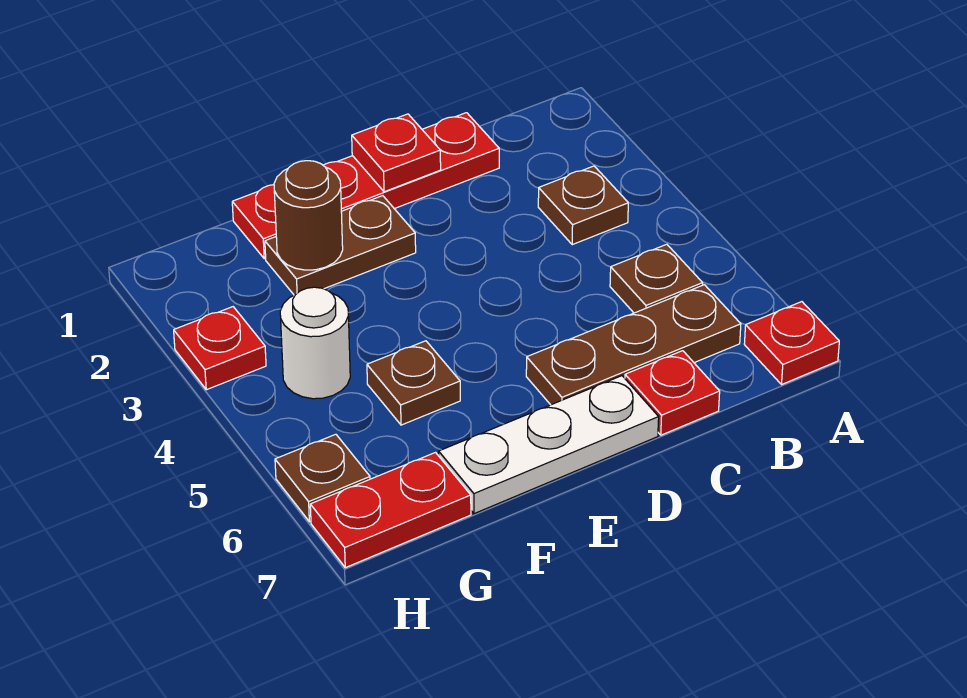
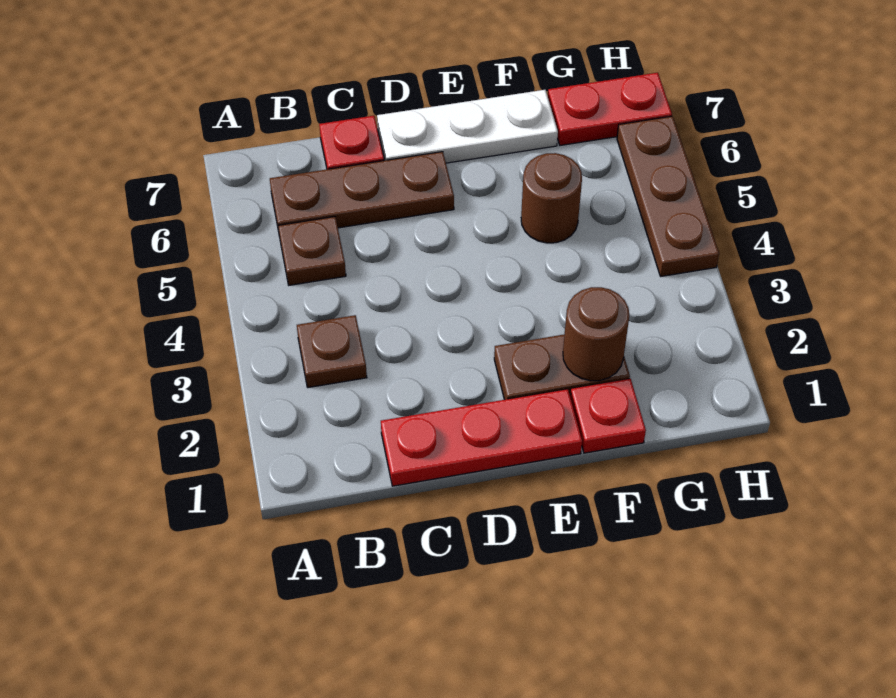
red 1x1 plate [744,302,839,384] -> none
red 1x1 plate [352,114,441,192] -> none
brown 1x1 plate [367,341,460,425] -> brown 1x1 round brick [521,153,582,243]
white 1x1 round brick [280,287,350,399] -> none
red 1x1 plate [174,307,266,390] -> none
brown 1x1 plate [275,434,370,522] -> brown 1x3 plate [617,116,719,276]

